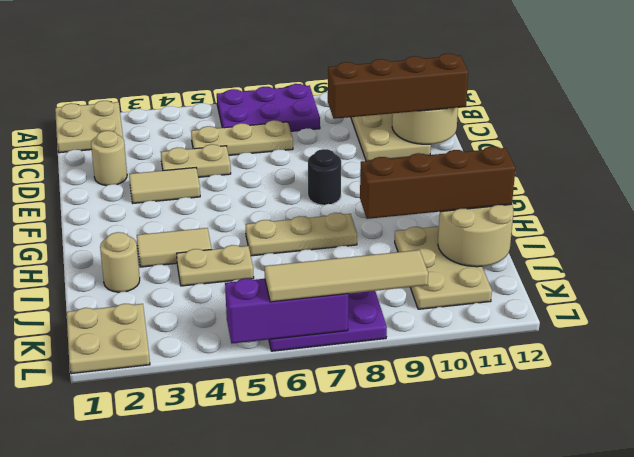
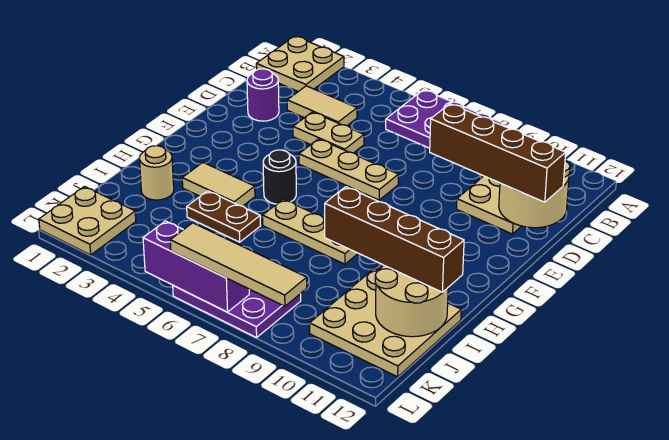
tan 1x3 plate [191,120,293,155] -> tan 1x3 plate moved to [299,139,399,200]
tan 1x1 round brick [91,131,127,186] -> purple 1x1 round brick [247,69,279,121]
tan 1x2 tile [129,168,200,203] -> tan 1x2 tile moved to [287,86,357,126]
black 1x1 round brick [308,149,341,205] -> black 1x1 round brick moved to [263,150,296,204]
tan 1x2 plate [177,245,254,286] -> brown 1x2 plate [187,191,261,242]
tan 2x3 plate [395,227,492,309] -> tan 3x3 plate [310,269,461,377]

